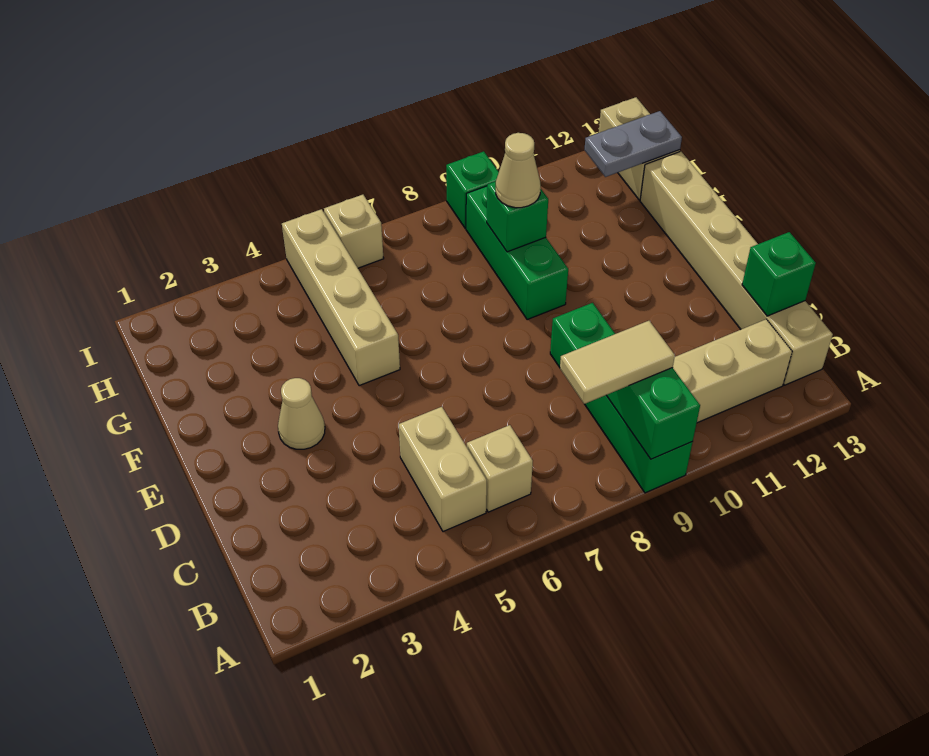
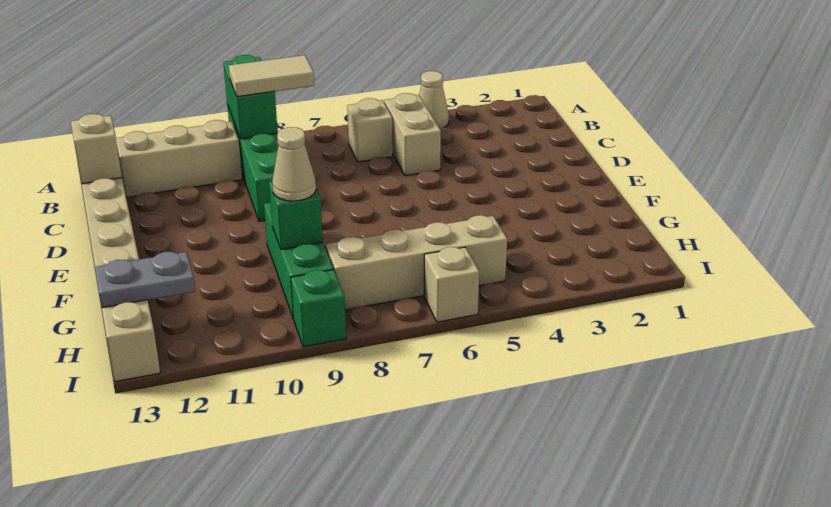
green 1x1 brick [742,232,816,316] -> tan 1x1 brick [71,114,122,184]
tan 1x1 cone [278,378,325,449] -> tan 1x1 cone moved to [419,71,449,128]
tan 1x4 brick [282,209,400,386] -> tan 1x4 brick turned to [326,215,507,310]

